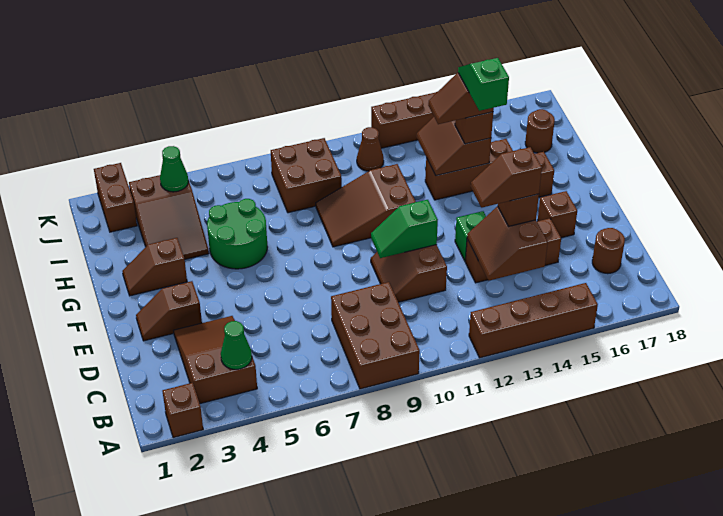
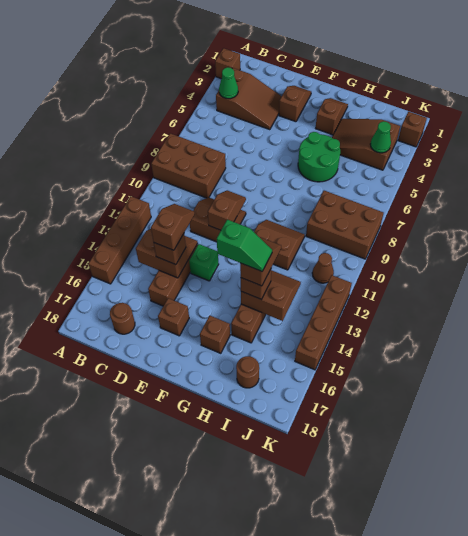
green 1x2 slope [371,200,438,258] -> brown 1x2 slope [208,190,246,230]
brown 2x3 slope [316,164,416,247] -> brown 2x2 slope [254,220,305,270]
brown 2x2 brick [271,138,342,213] -> brown 2x3 brick [306,191,383,259]
brown 1x2 brick [94,163,137,232] -> brown 1x1 brick [398,112,427,147]

